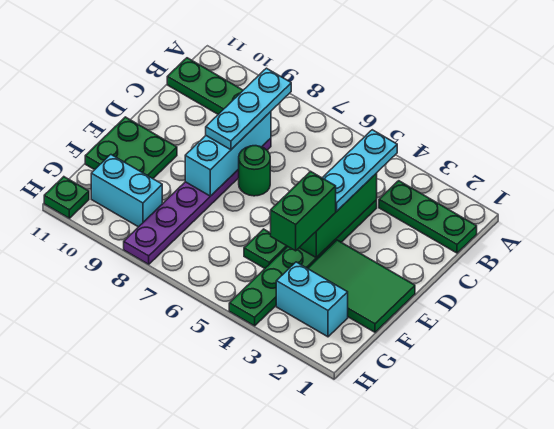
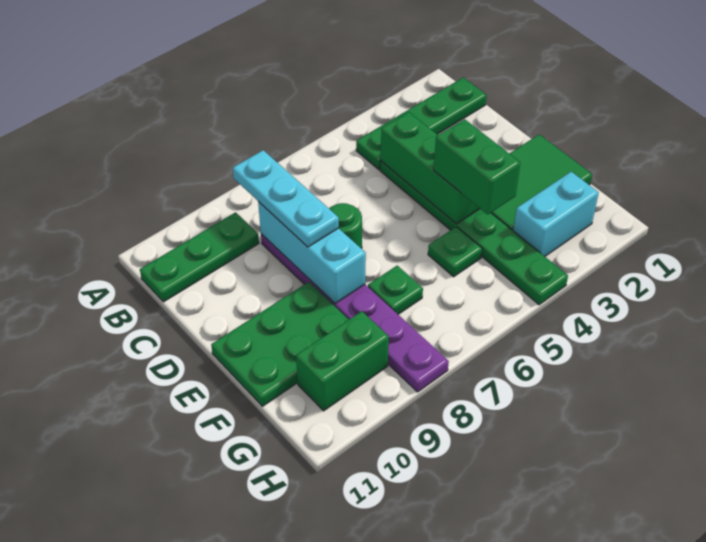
green 1x3 plate [379,181,477,253] -> green 1x4 plate [356,77,487,170]
cyan 1x3 plate [323,130,397,211] -> none
green 2x2 plate [85,117,177,178] -> green 2x3 plate [211,282,349,406]
cyan 1x2 brick [91,155,162,227] -> green 1x2 brick [296,311,389,411]
green 1x1 plate [44,177,89,218] -> green 1x1 plate moved to [368,266,423,314]

